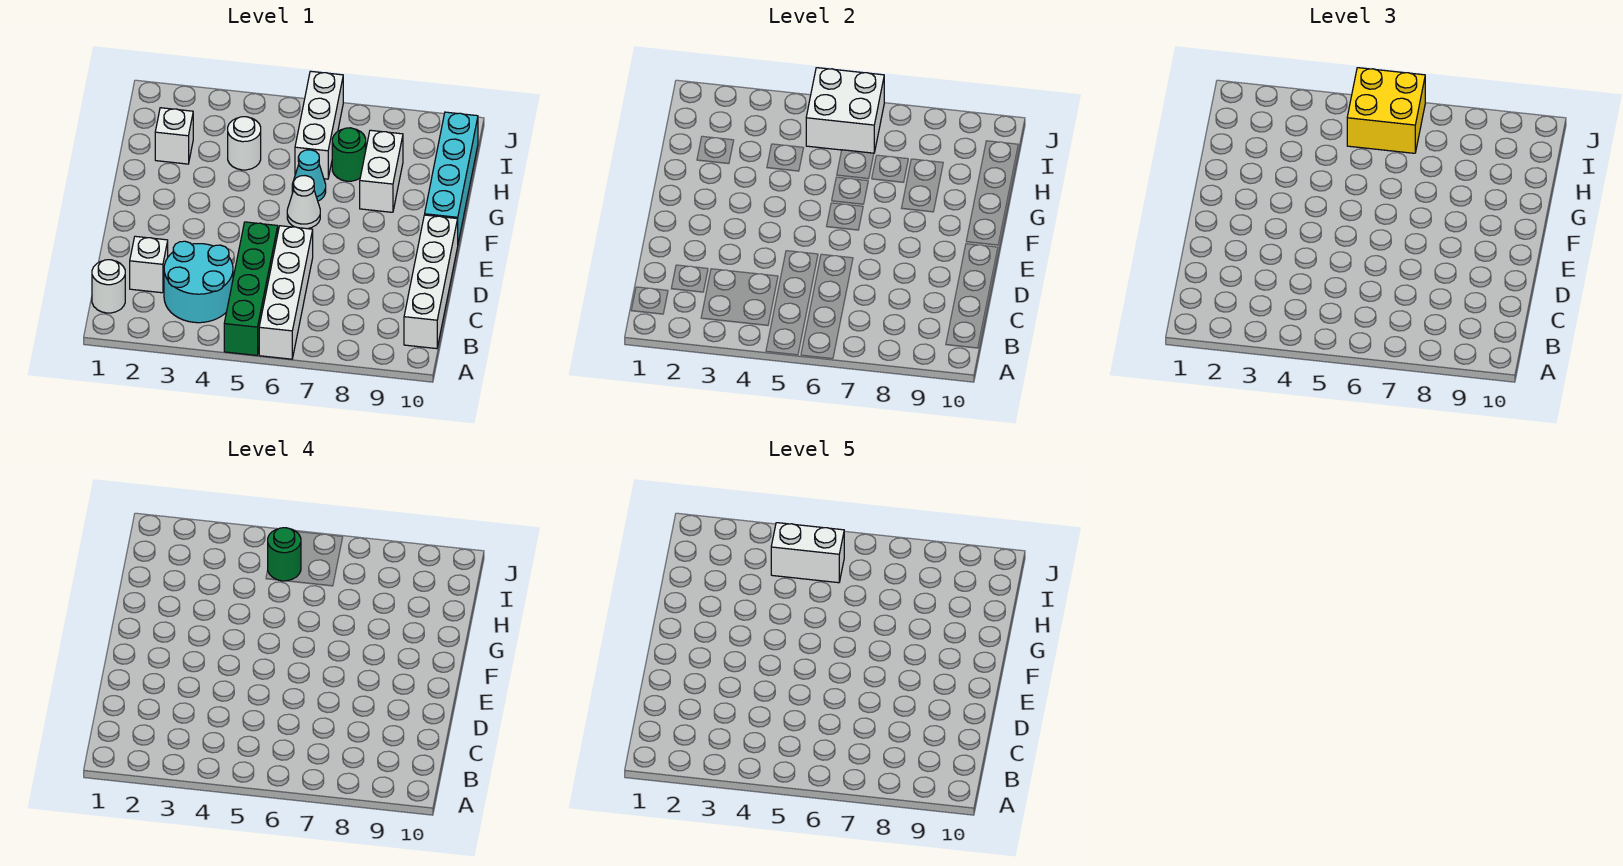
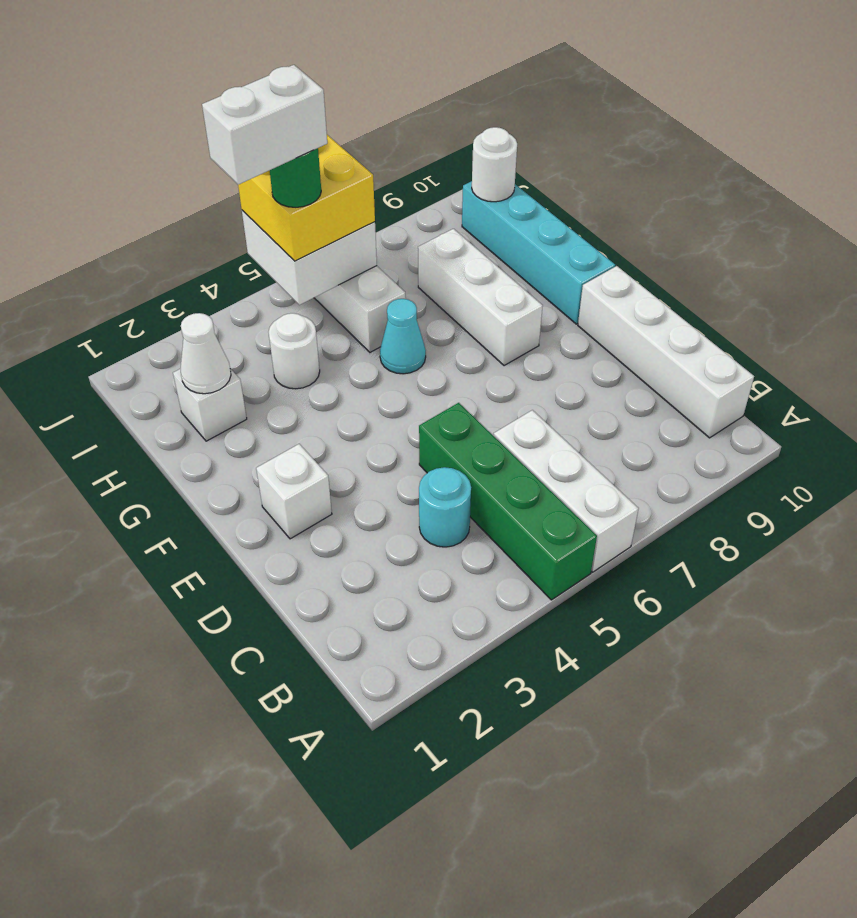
white 1x4 brick [259,226,313,359] -> white 1x3 brick [494,410,639,572]
white 1x1 round brick [92,260,125,313] -> white 1x1 round brick moved to [472,127,517,202]
cyan 2x2 round brick [164,241,233,323] -> cyan 1x1 round brick [419,467,471,547]
white 1x1 brick [130,236,168,293] -> white 1x1 brick moved to [256,444,332,539]
white 1x1 cone [287,176,320,229] -> white 1x1 cone moved to [181,313,231,394]
white 1x2 brick [360,130,403,212] -> white 1x3 brick [418,229,543,366]
green 1x1 round brick [332,128,366,181] -> none

